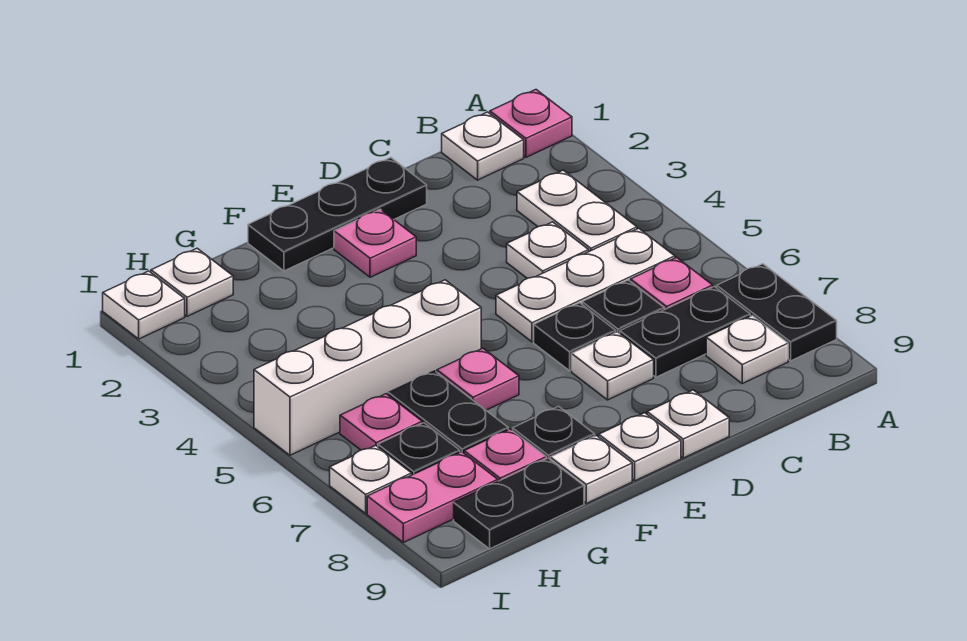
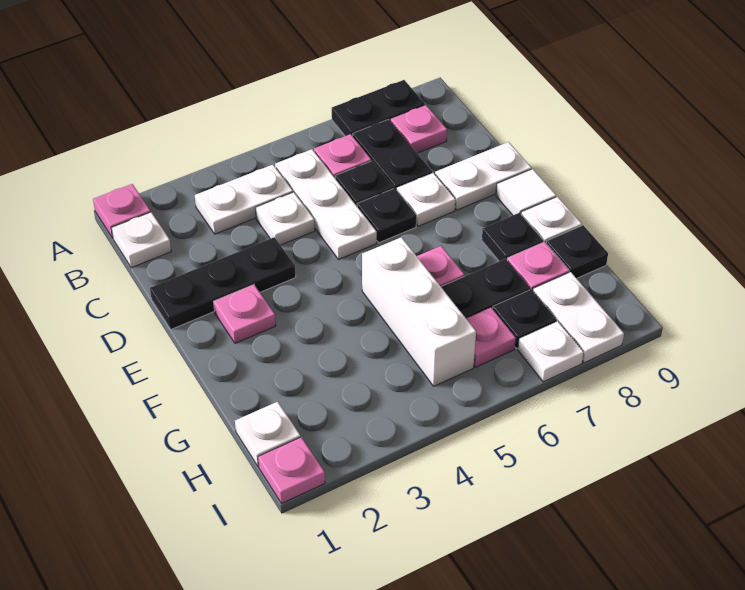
white 1x1 plate [706,316,788,383] -> pink 1x1 plate [390,105,447,153]
black 1x3 plate [248,158,427,271] -> black 1x3 plate turned to [150,237,296,329]
white 1x1 plate [647,390,729,458] -> white 1x2 plate [435,142,531,210]
white 1x1 plate [599,413,681,481] -> white 1x1 tile [496,169,556,215]
white 1x4 brick [254,280,481,455] -> white 1x3 brick [362,237,476,386]
black 1x2 plate [454,458,584,549] -> black 1x1 plate [546,225,608,278]
pink 1x2 plate [367,452,498,543] -> white 1x2 plate [533,272,624,363]
white 1x1 plate [103,271,185,339] -> pink 1x1 plate [258,437,325,504]

